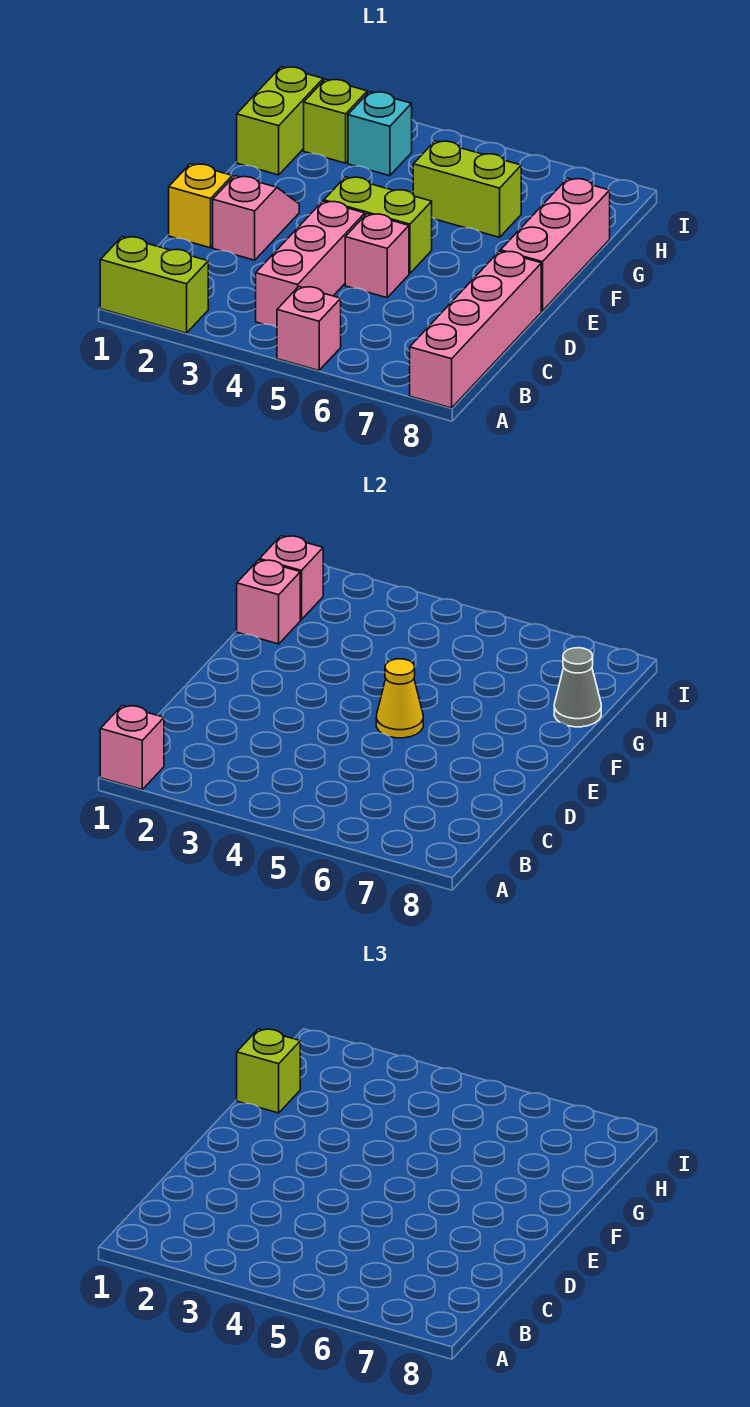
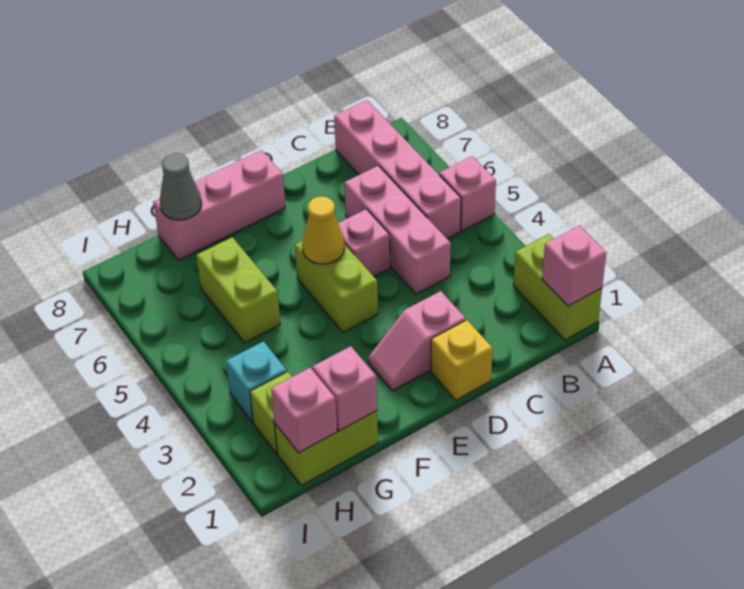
pink 1x4 brick [410,251,541,408] -> pink 1x4 brick turned to [334,100,461,239]
pink 1x3 brick [256,201,365,327] -> pink 1x3 brick turned to [345,166,451,294]
lime 1x1 brick [237,1029,300,1113] -> none

